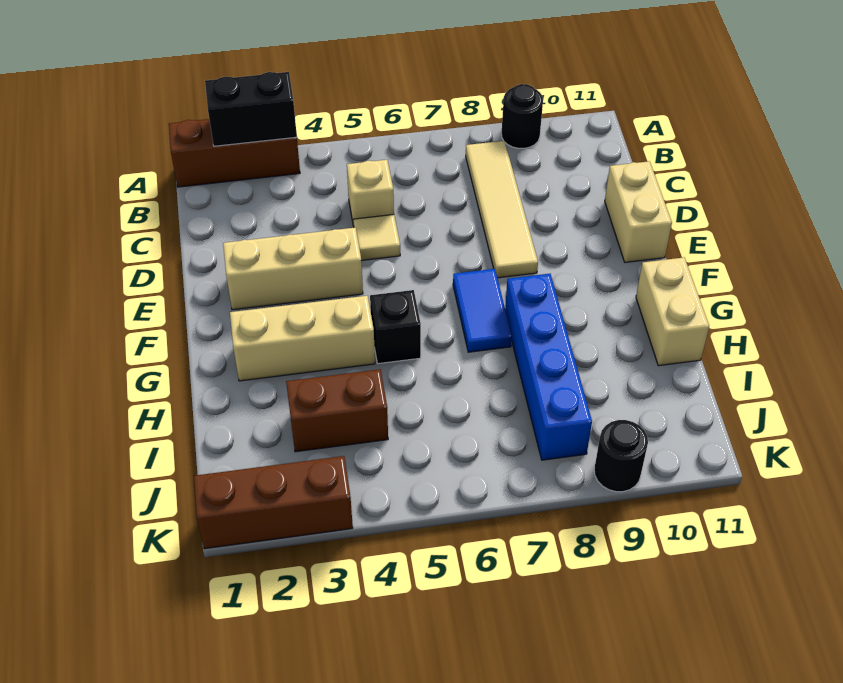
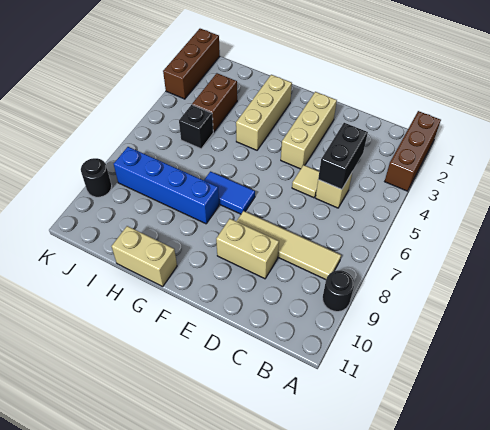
black 1x2 brick [205,72,297,146] -> black 1x2 brick moved to [318,123,368,189]
tan 1x2 brick [605,161,672,262] -> tan 1x2 brick moved to [216,219,279,279]
black 1x1 brick [370,290,421,364] -> black 1x1 brick moved to [179,105,213,149]

